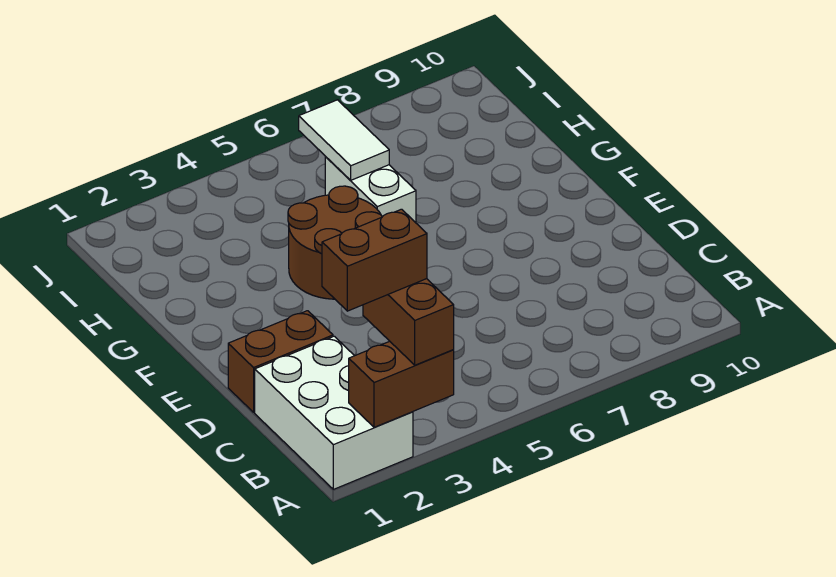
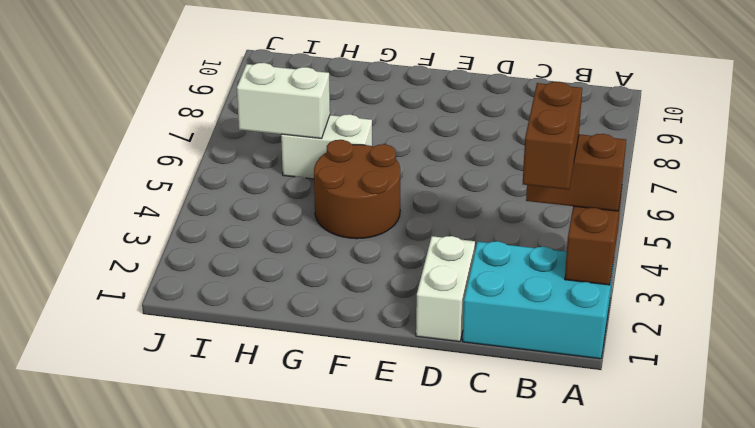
white 2x3 brick [255,336,413,489] -> cyan 2x3 brick [463,241,614,359]
brown 1x2 brick [228,311,333,412] -> white 1x2 brick [416,236,475,342]
white 1x2 tile [299,100,389,180] -> white 1x2 brick [237,63,330,138]

